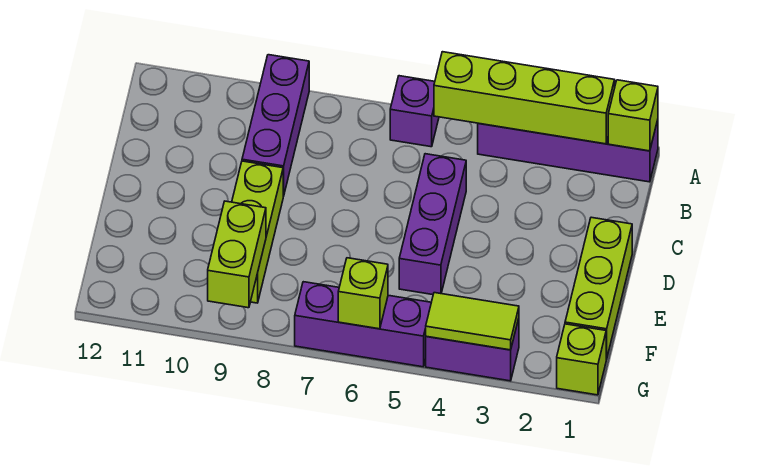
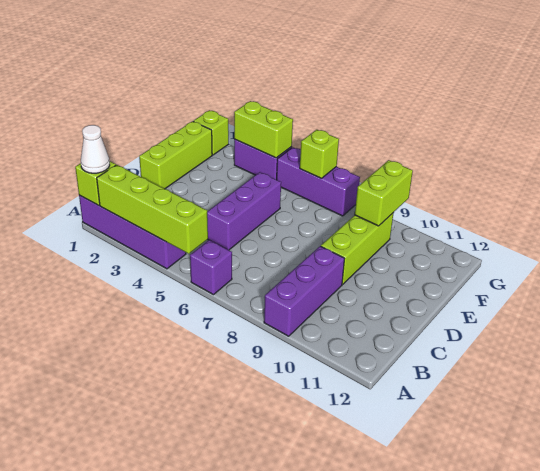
none -> white 1x1 cone [81,125,110,173]
lime 1x2 tile [426,293,519,350] -> lime 1x2 brick [234,101,293,158]

